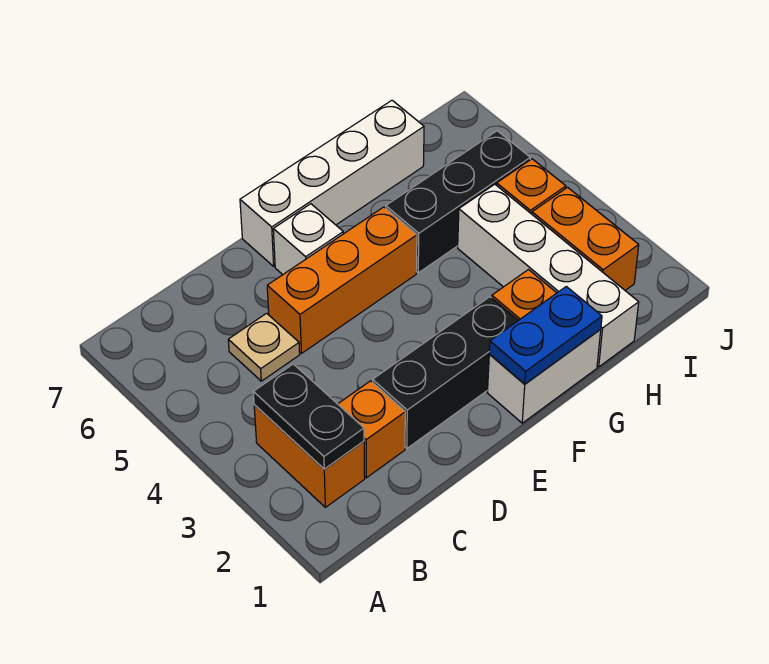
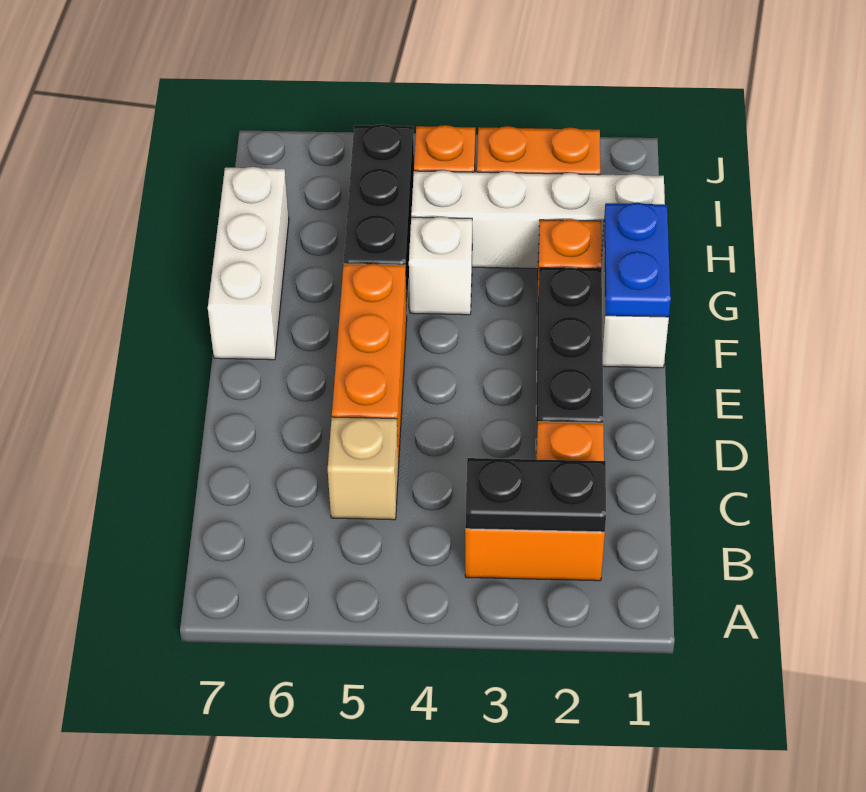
tan 1x1 plate [228,313,300,381] -> tan 1x1 brick [328,417,399,520]
white 1x1 brick [273,204,343,275] -> white 1x1 brick moved to [409,217,472,315]
white 1x4 brick [240,100,424,266] -> white 1x3 brick [208,167,289,360]

